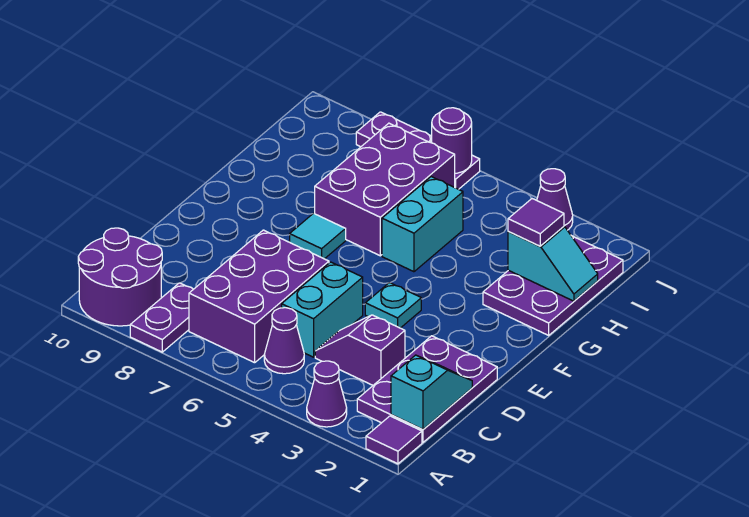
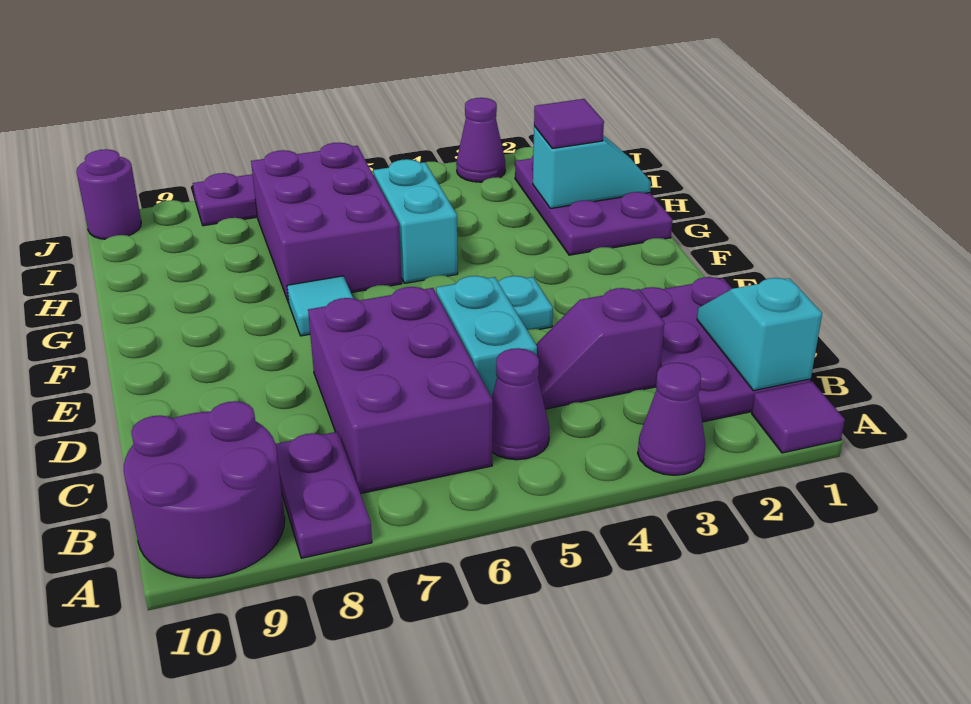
purple 1x1 round brick [432,108,472,173] -> purple 1x1 round brick moved to [77,149,141,239]

